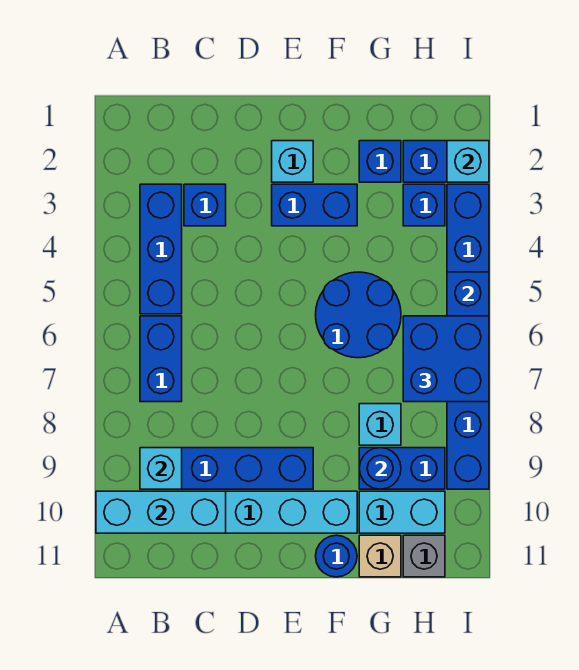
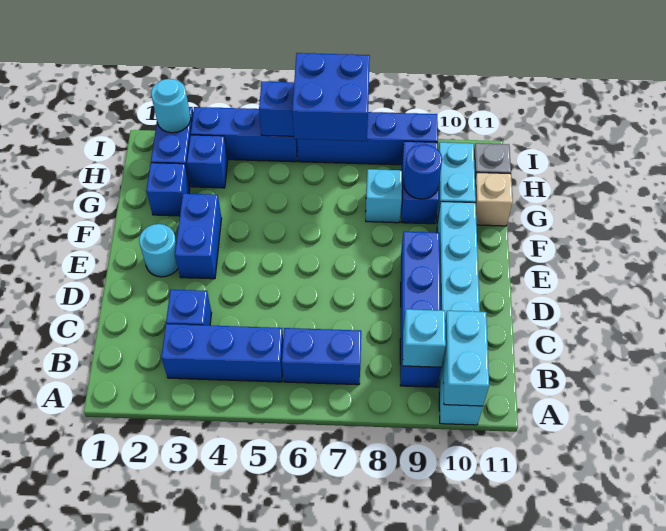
cyan 1x3 brick [96,491,226,533] -> cyan 1x2 brick [443,311,489,406]
cyan 1x1 brick [272,141,313,182] -> cyan 1x1 round brick [139,224,178,277]
blue 2x2 round brick [316,272,401,358] -> none
blue 1x1 round brick [316,535,357,577] -> none
cyan 1x1 brick [447,141,489,182] -> cyan 1x1 round brick [151,79,191,133]

